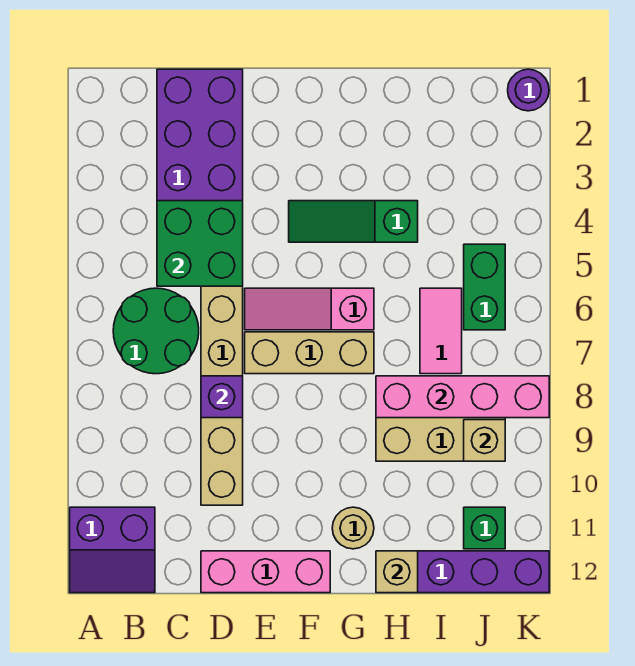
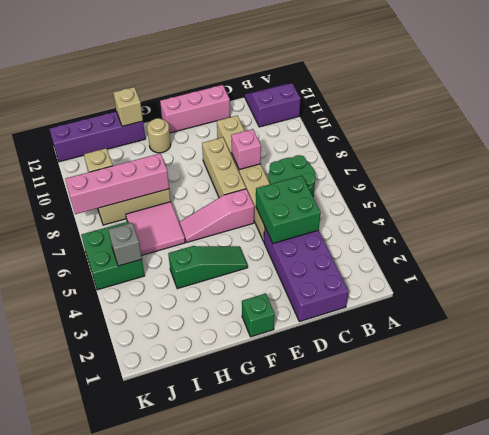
purple 1x1 brick [201,376,243,418] -> pink 1x1 brick [231,129,261,170]
pink 1x3 slope [245,288,374,330] -> pink 1x3 slope turned to [179,189,254,243]
tan 1x3 brick [245,332,374,374] -> tan 1x3 brick turned to [202,137,246,198]
pink 1x2 tile [420,288,462,374] -> pink 2x2 tile [126,202,185,256]
green 1x2 brick [464,244,505,330] -> green 2x2 brick [81,221,145,290]
none -> grey 1x1 brick [108,223,142,266]
green 1x1 brick [464,507,505,549] -> green 1x1 brick moved to [242,293,275,337]
purple 1x1 round brick [508,69,549,111] -> none

